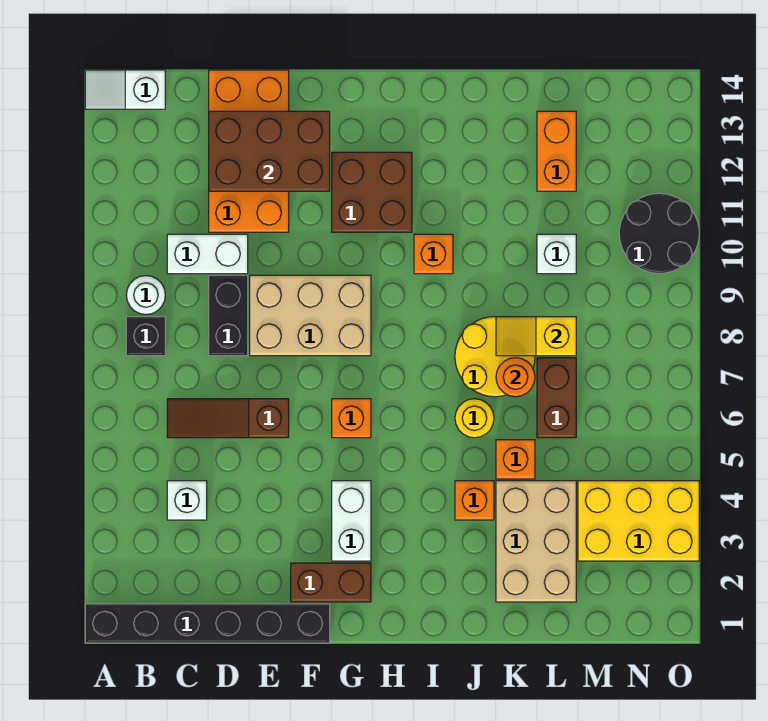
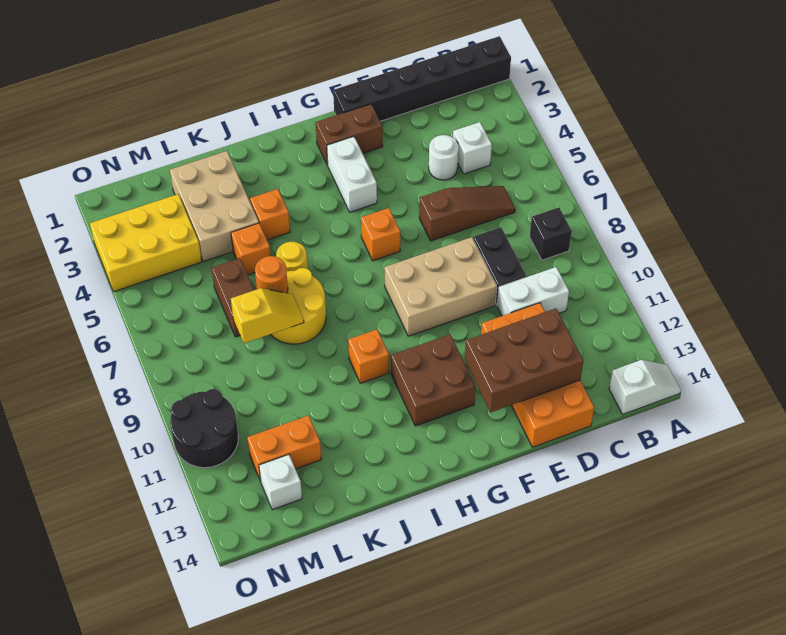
white 1x1 round brick [126,276,165,315] -> white 1x1 round brick moved to [429,135,459,180]
white 1x1 brick [537,234,576,274] -> white 1x1 brick moved to [259,455,302,510]
orange 1x2 brick [537,111,576,191] -> orange 1x2 brick turned to [247,415,321,481]

